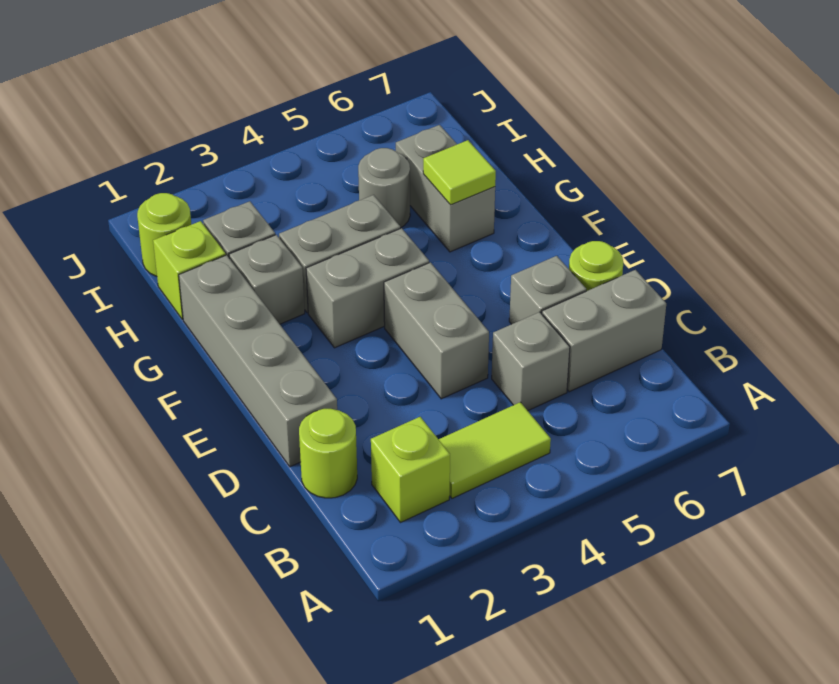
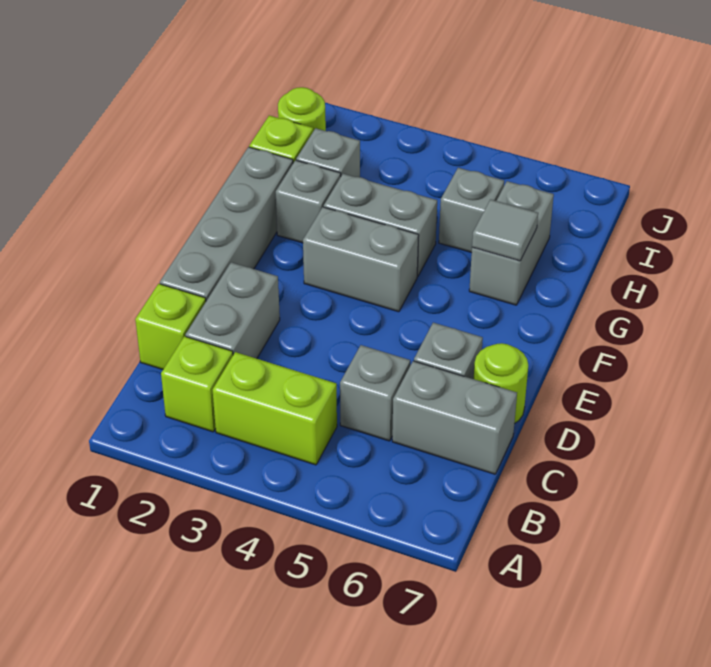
lime 1x2 tile [439,402,551,498] -> lime 1x2 brick [213,352,337,465]
lime 1x1 round brick [299,409,357,498] -> lime 1x1 brick [135,284,206,369]
grey 1x2 brick [384,262,489,399] -> grey 1x2 brick moved to [185,262,280,359]
lime 1x1 tile [423,140,496,205] -> grey 1x1 tile [472,200,538,261]
grey 1x1 round brick [358,148,410,228] -> grey 1x1 brick [439,168,504,253]

